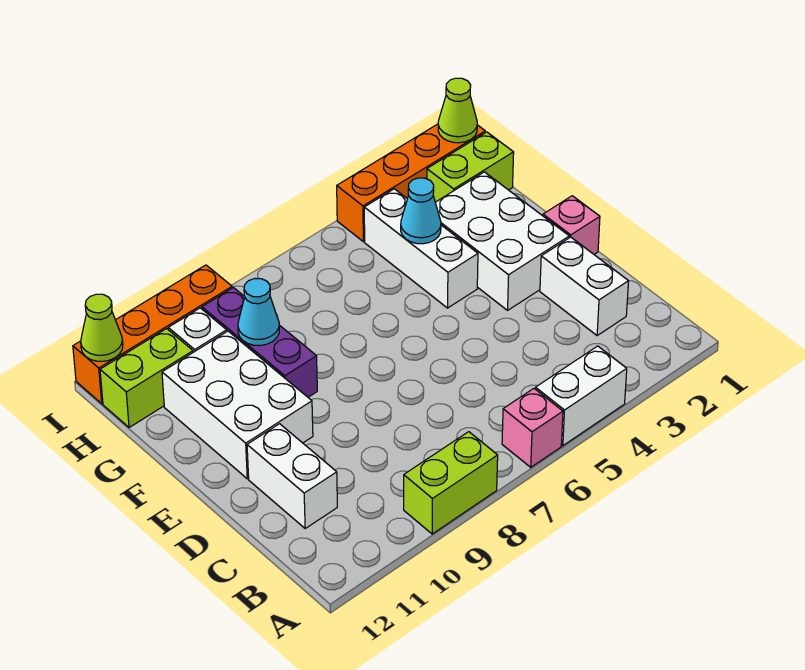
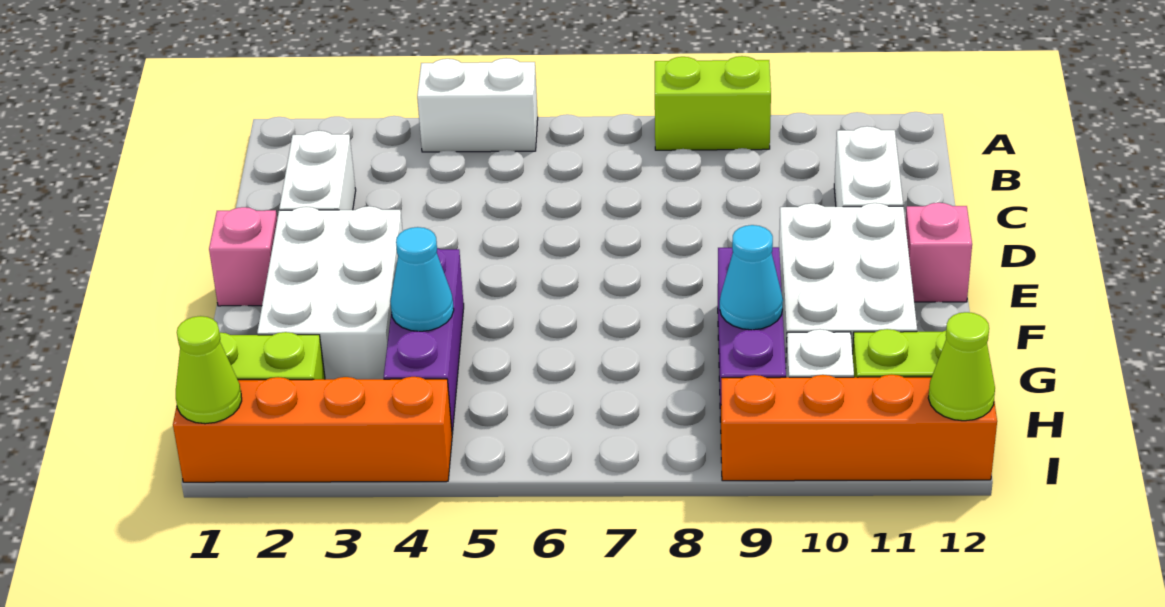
pink 1x1 brick [502,389,563,467] -> pink 1x1 brick moved to [905,203,972,302]
white 1x3 brick [364,189,478,308] -> purple 1x3 brick [384,248,464,434]

